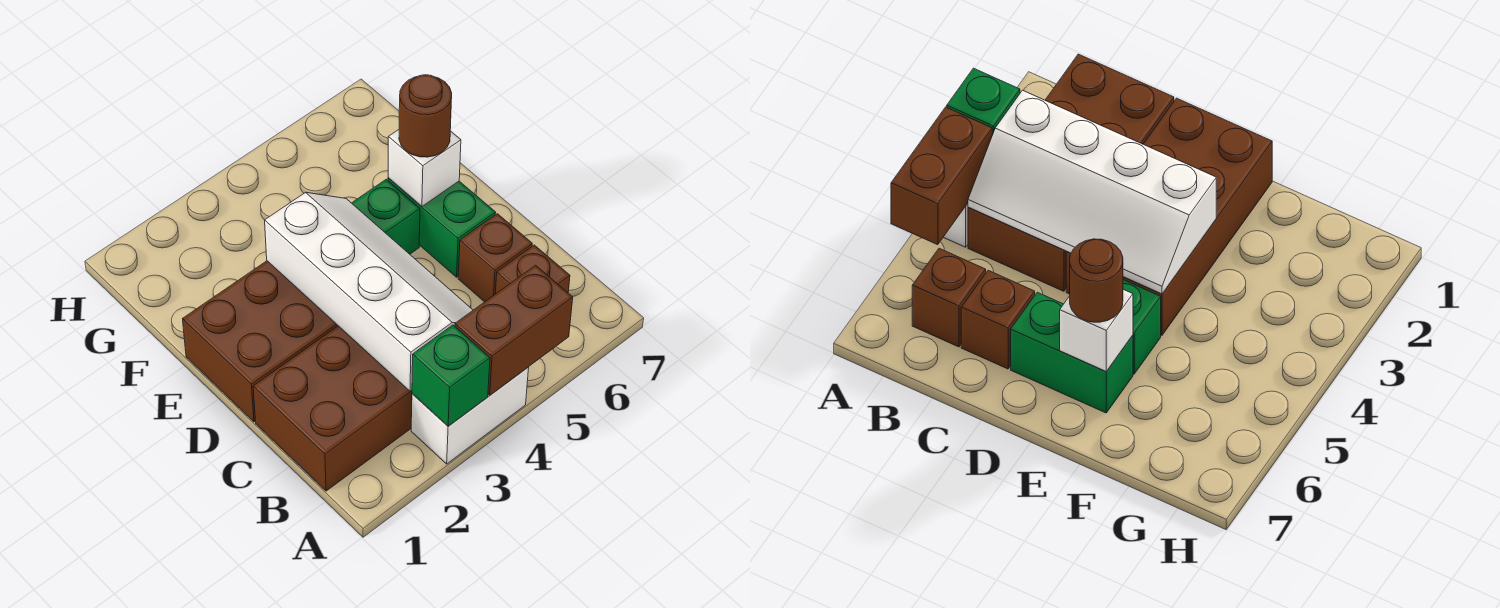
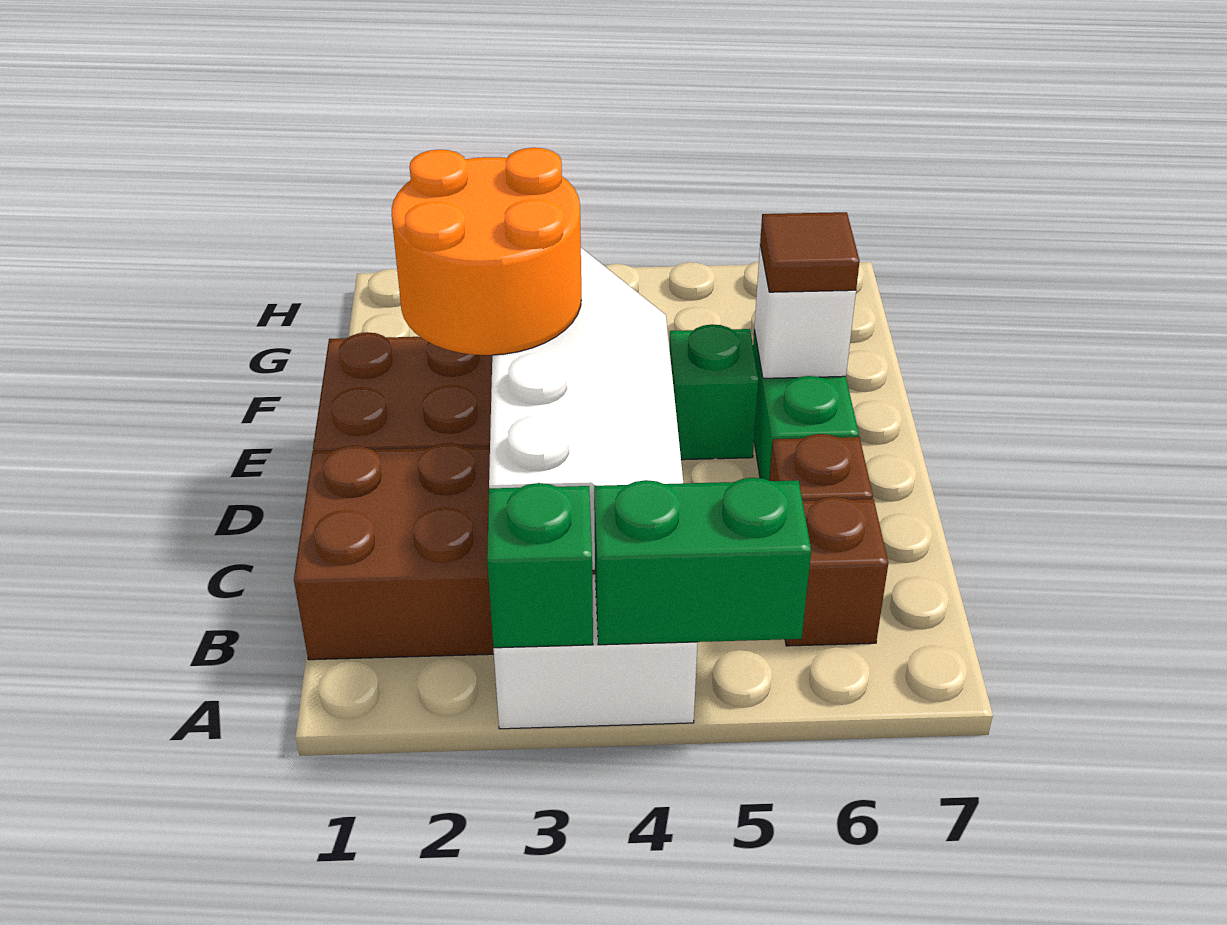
brown 1x2 brick [455,265,573,395] -> green 1x2 brick [594,478,811,645]
none -> orange 2x2 round brick [392,148,581,355]
brown 1x1 round brick [399,75,452,157] -> brown 1x1 tile [760,212,860,292]

